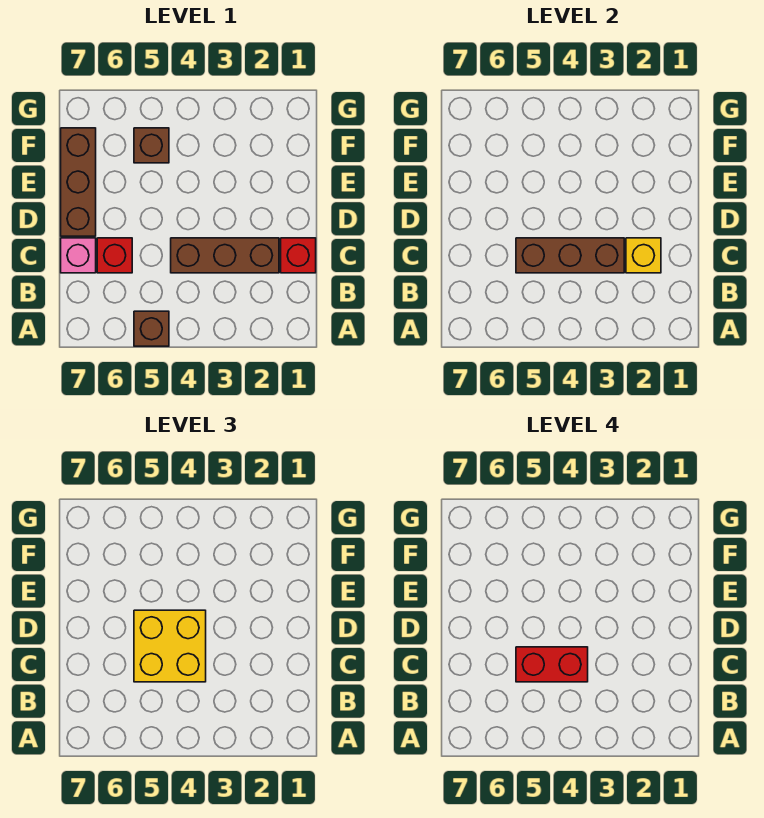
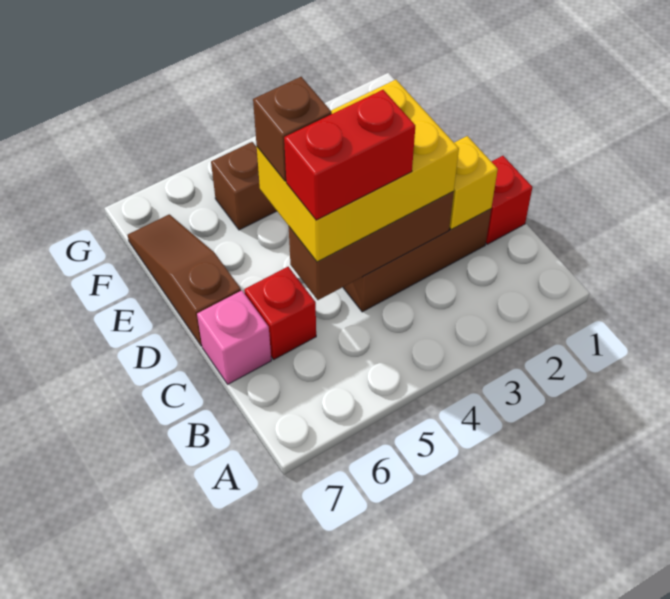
brown 1x1 brick [134,311,169,346] -> brown 1x1 brick moved to [253,77,332,181]
yellow 2x2 brick [134,610,206,682] -> yellow 2x3 brick [257,80,459,262]
brown 1x3 brick [61,128,96,236] -> brown 1x3 slope [128,214,241,346]

